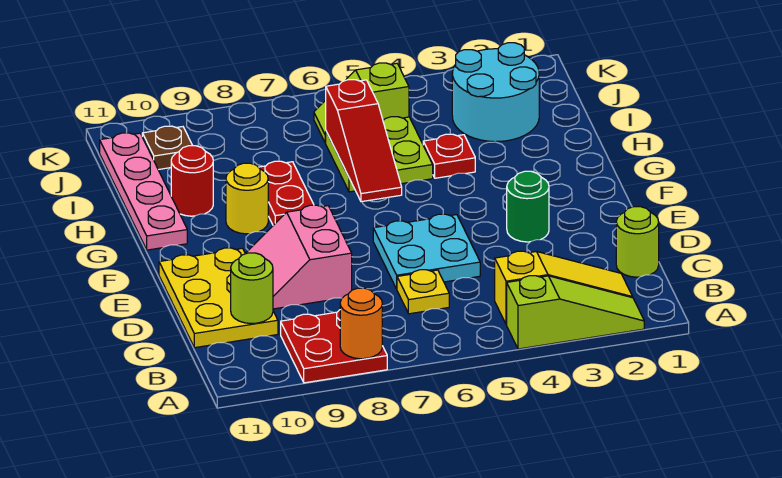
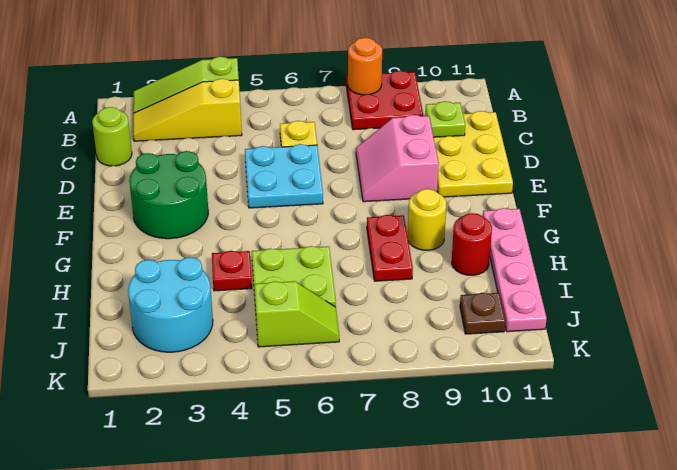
lime 1x1 round brick [231,253,273,324] -> lime 1x1 plate [425,101,465,137]
pink 2x2 slope [245,205,352,309] -> pink 2x2 slope turned to [356,115,439,202]
green 1x1 round brick [507,171,549,242] -> green 2x2 round brick [129,151,208,239]
red 1x3 slope [326,80,402,202] -> none

